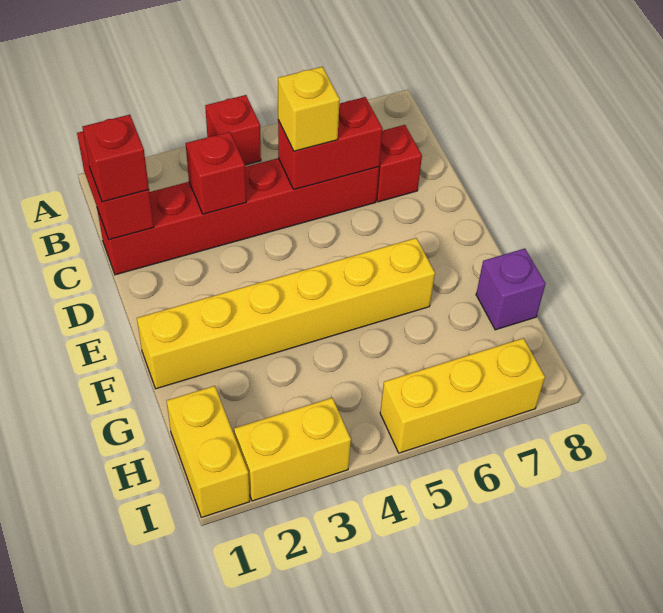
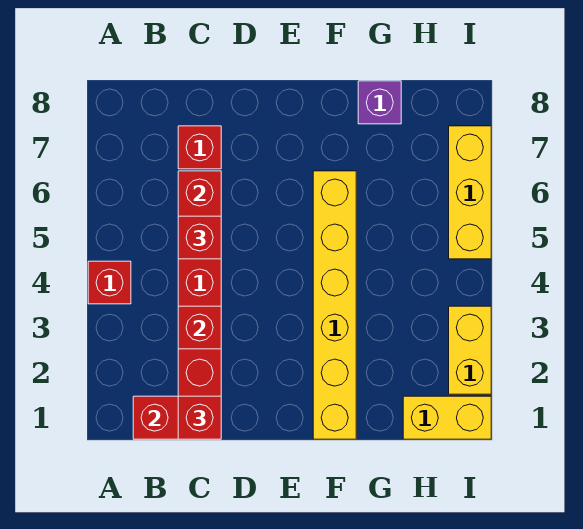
yellow 1x1 brick [278,67,340,151] -> red 1x1 brick [178,216,221,259]

